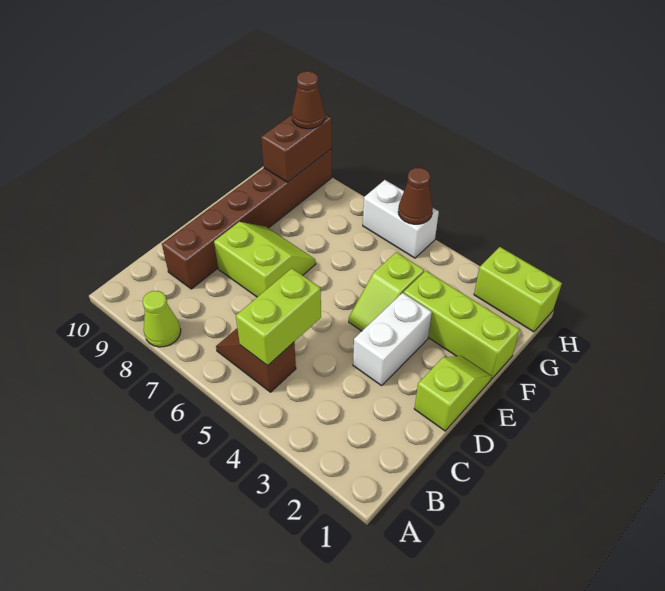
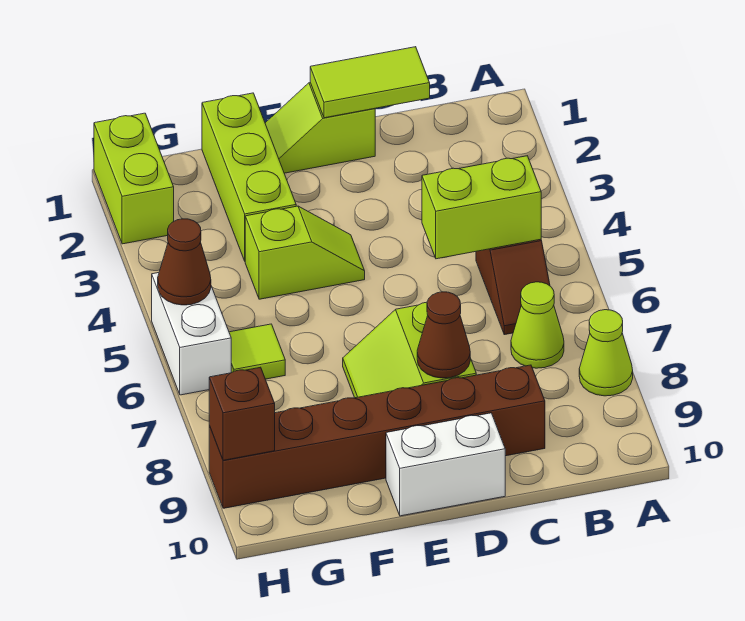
none -> lime 1x1 cone [511,282,564,368]
none -> lime 1x2 tile [310,47,430,118]
white 1x2 brick [353,293,432,386] -> white 1x2 brick moved to [386,413,505,516]
none -> lime 1x1 tile [229,324,285,379]
brown 1x2 brick [261,114,332,182] -> brown 1x1 brick [209,367,275,460]
brown 1x1 cone [292,71,325,129] -> brown 1x1 cone moved to [417,292,470,378]

